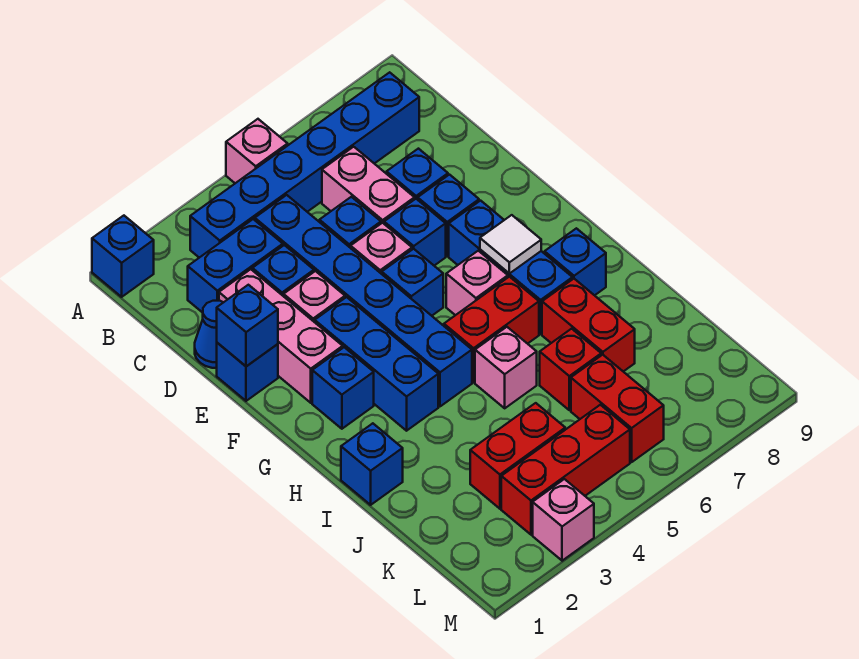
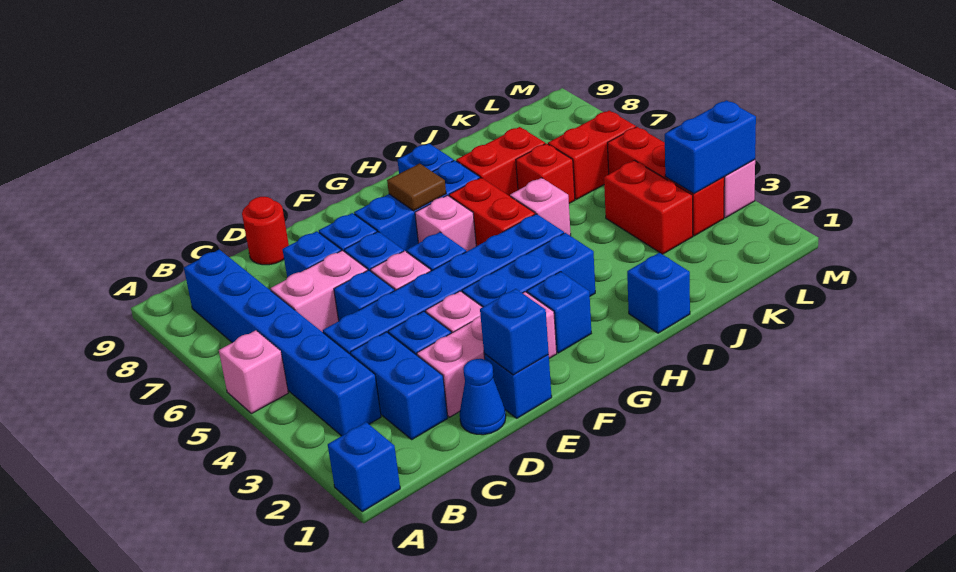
none -> red 1x1 round brick [242,197,289,265]
white 1x1 tile [480,215,541,274] -> brown 1x1 tile [387,163,446,211]
none -> blue 1x2 brick [665,100,756,194]

